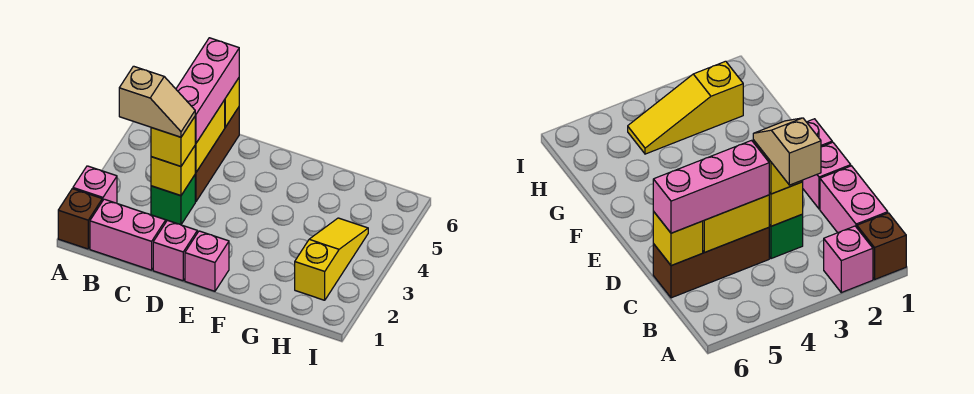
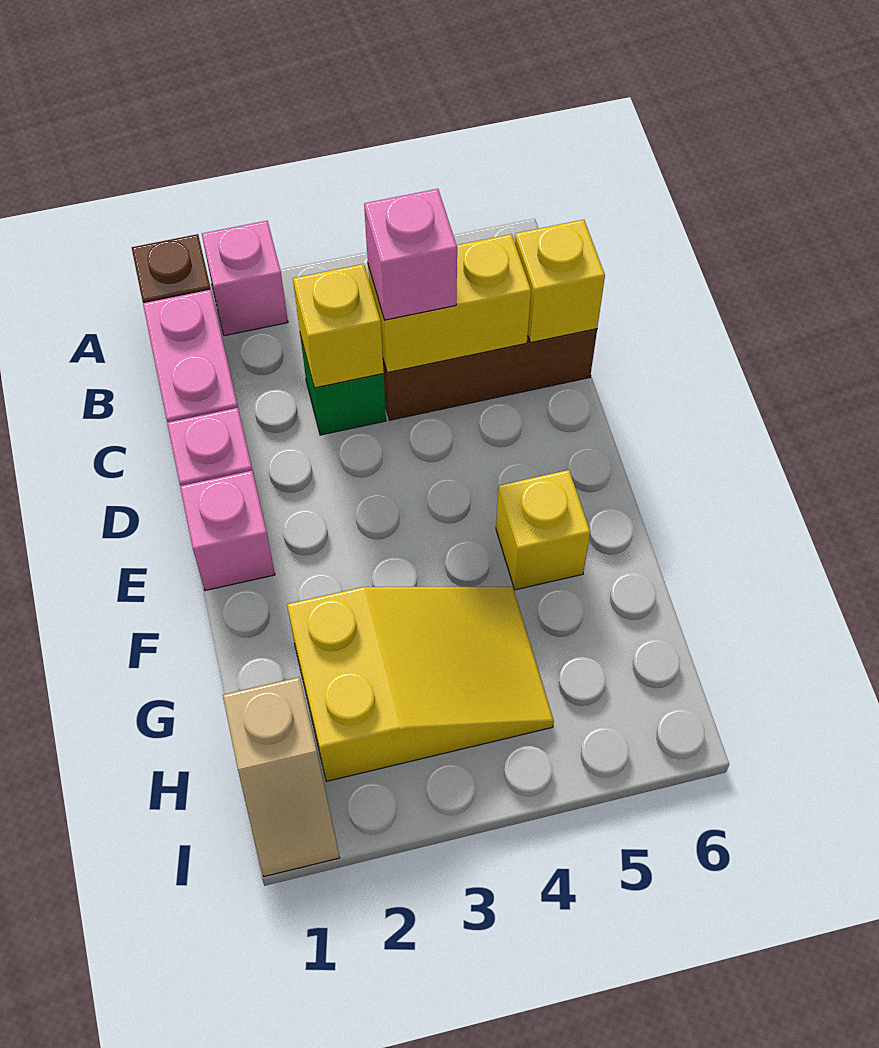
tan 1x2 slope [119,66,195,137] -> tan 1x2 slope moved to [223,677,340,877]
yellow 1x1 brick [151,117,195,166] -> yellow 1x1 brick moved to [496,470,590,590]
pink 1x3 brick [176,38,239,144] -> pink 1x1 brick [364,189,457,320]
yellow 1x3 slope [295,218,368,300] -> yellow 2x3 slope [287,587,554,781]

